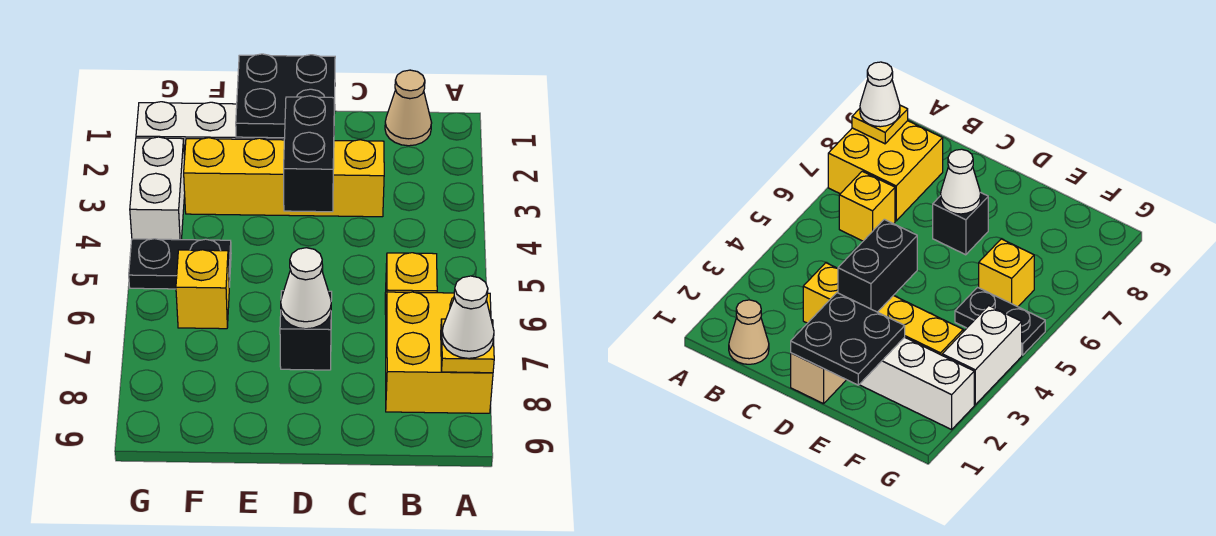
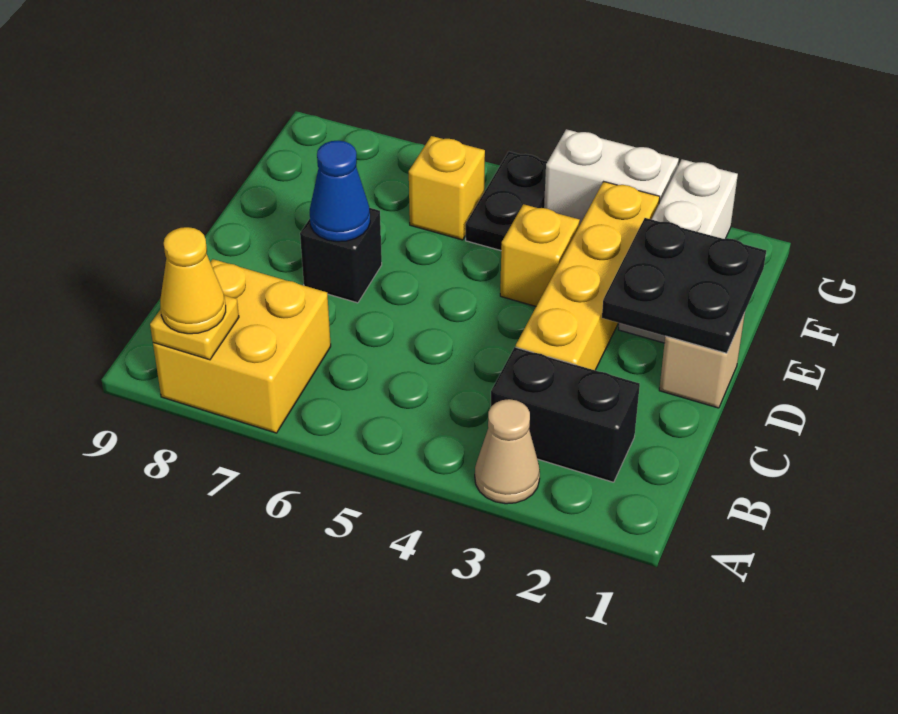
white 1x1 cone [442,276,494,358] -> yellow 1x1 cone [160,227,226,334]
tan 1x1 cone [385,70,432,146] -> tan 1x1 cone moved to [475,399,540,504]
yellow 1x1 brick [385,253,437,315] -> yellow 1x1 brick moved to [500,204,580,306]
black 1x2 brick [284,96,334,212] -> black 1x2 brick moved to [491,347,640,482]
white 1x1 cone [281,248,331,329] -> blue 1x1 cone [310,141,370,242]

